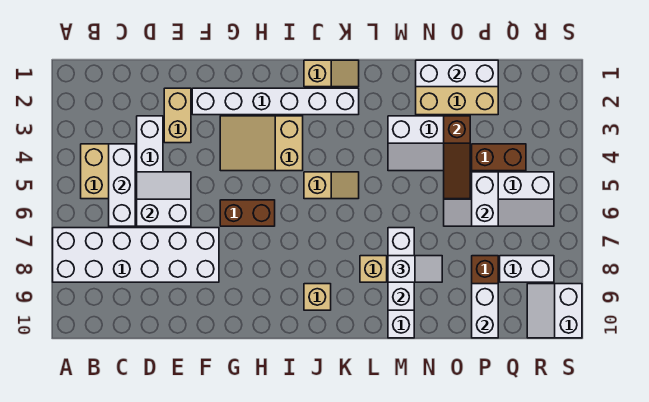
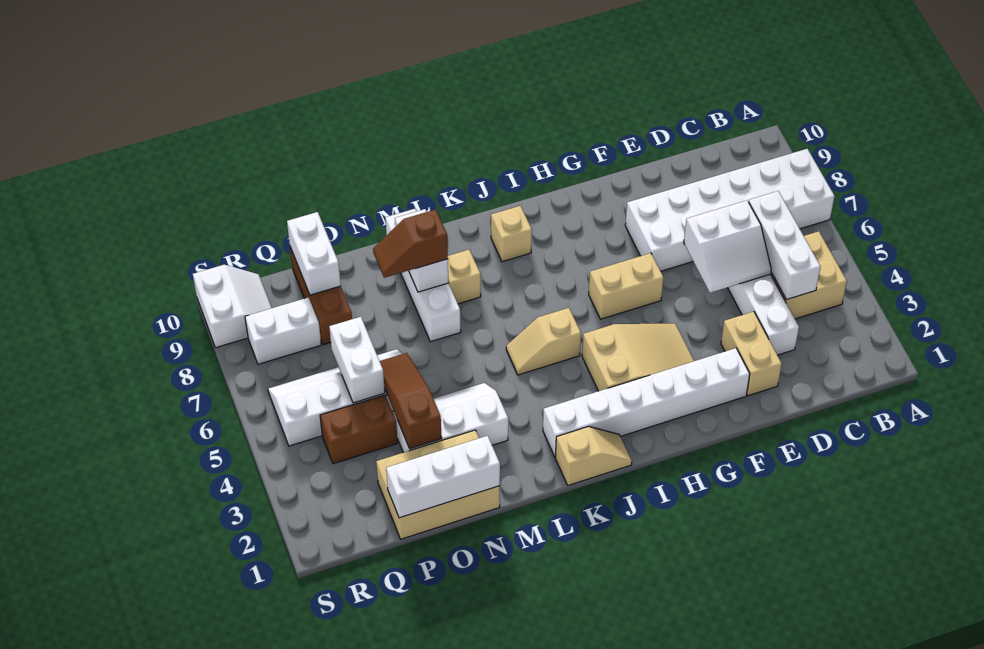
brown 1x2 brick [220,200,275,226] -> tan 1x2 brick [589,253,663,319]
tan 1x2 slope [304,60,359,87] -> tan 1x2 slope turned to [555,427,632,485]
white 1x2 slope [388,256,442,282] -> brown 1x2 slope [373,210,448,278]

